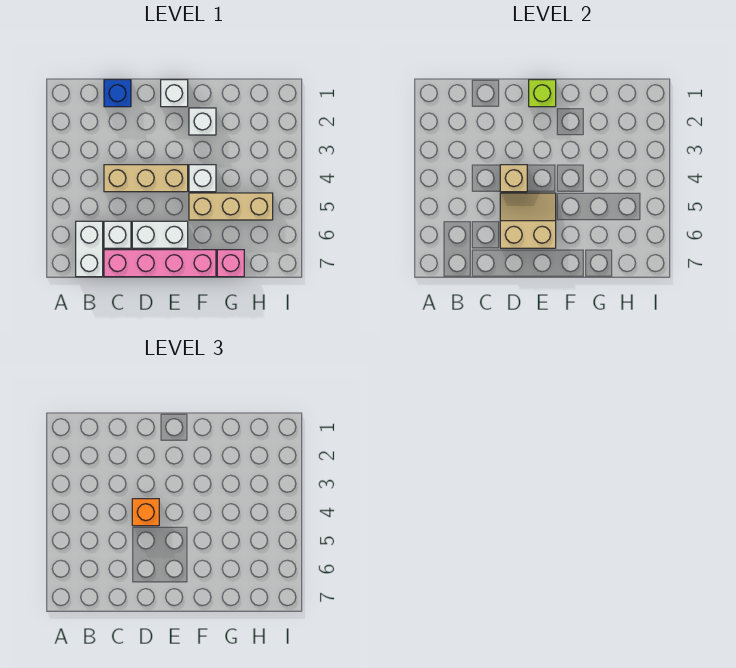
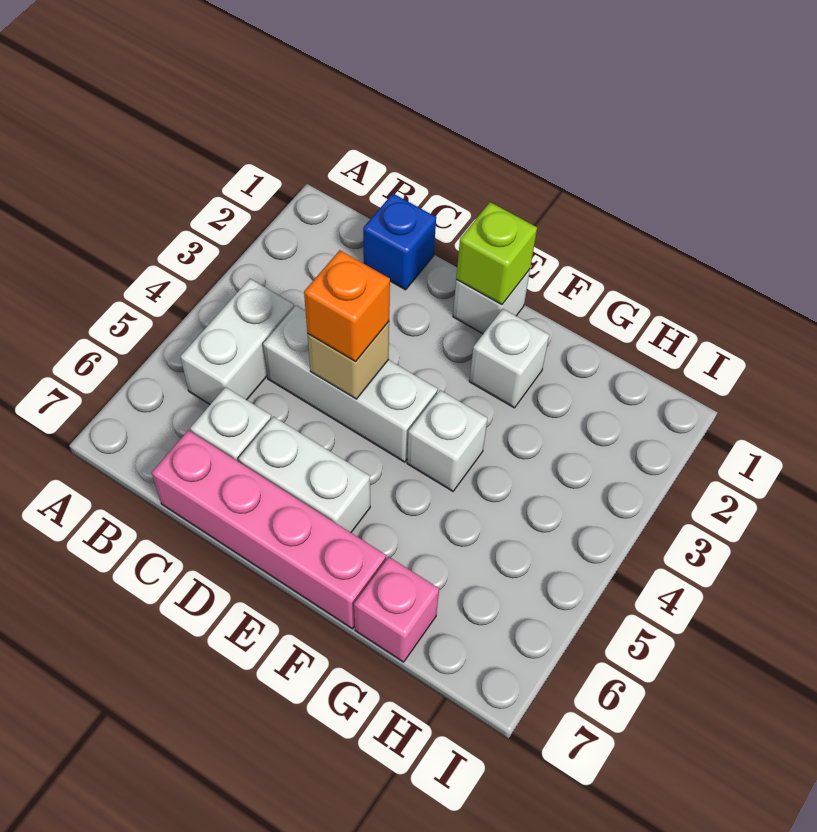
white 1x2 brick [76,221,103,277] -> white 1x2 brick moved to [181,279,294,404]
tan 1x3 brick [104,165,188,192] -> white 1x3 brick [263,306,438,462]
tan 2x2 slope [500,193,556,248] -> none
tan 1x3 brick [189,193,273,220] -> none

